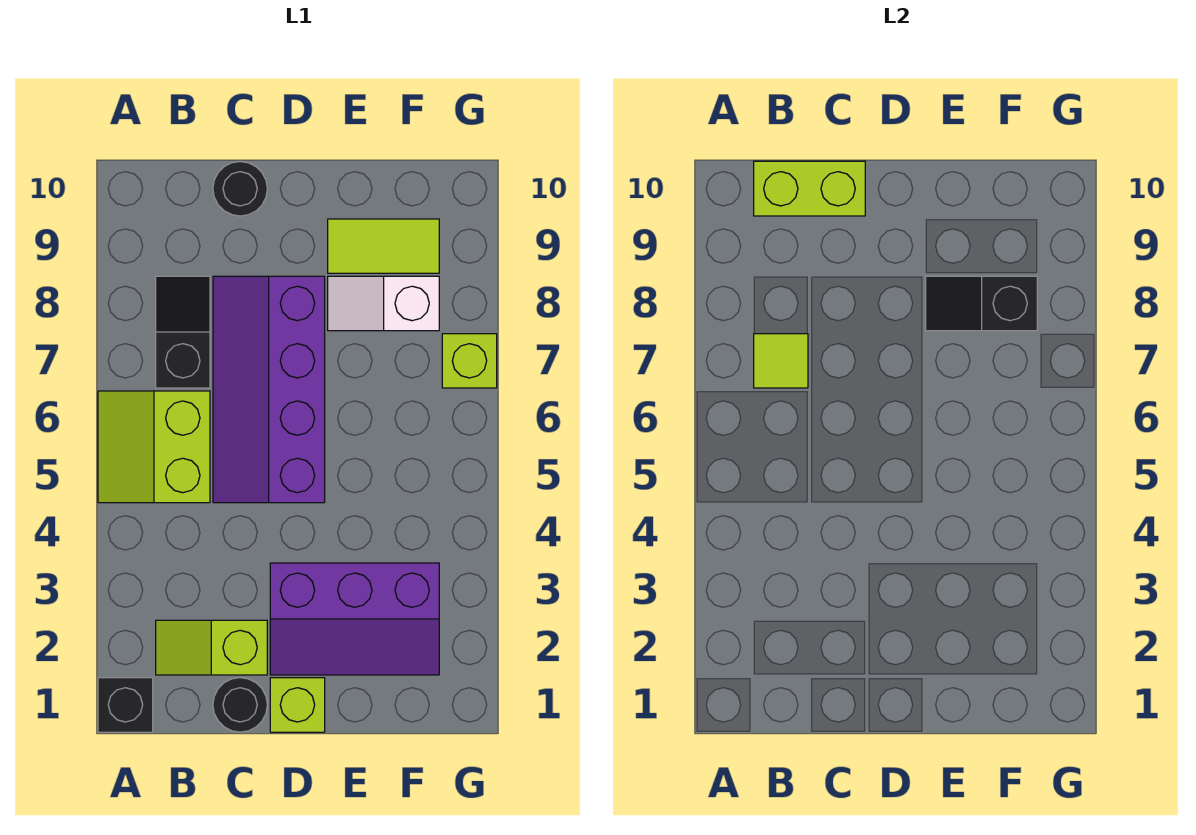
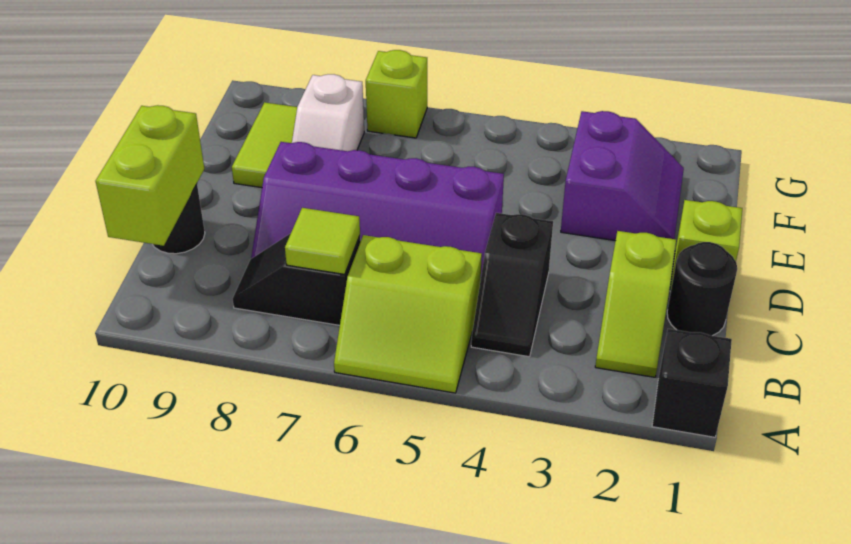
purple 2x3 slope [270,563,439,675] -> purple 2x2 slope [561,111,684,241]
black 1x2 slope [926,276,1037,331] -> black 1x2 slope moved to [471,213,553,357]

